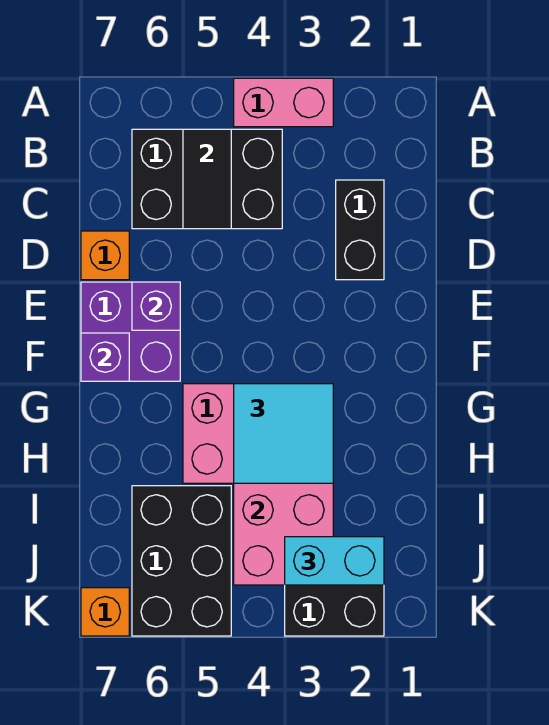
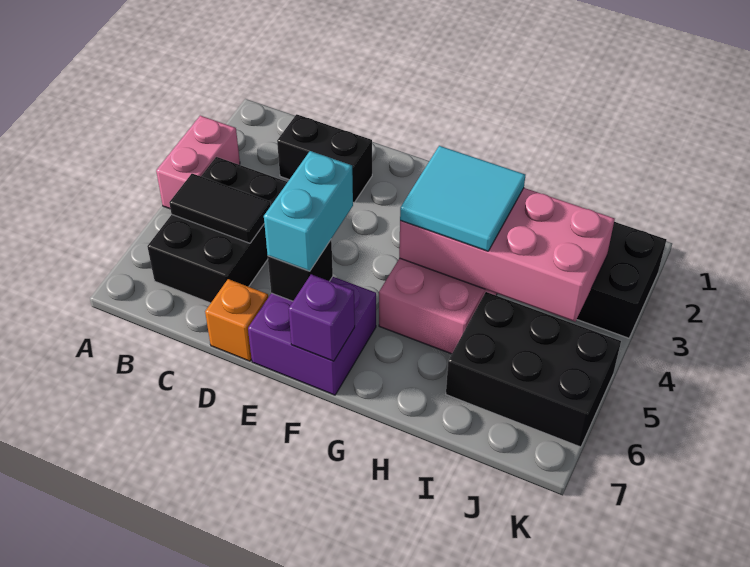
purple 1x1 brick [132,282,180,330] -> black 1x1 brick [268,240,333,301]
cyan 1x2 brick [285,537,384,585] -> cyan 1x2 brick moved to [264,151,353,271]
orange 1x1 brick [81,588,129,636] -> none

